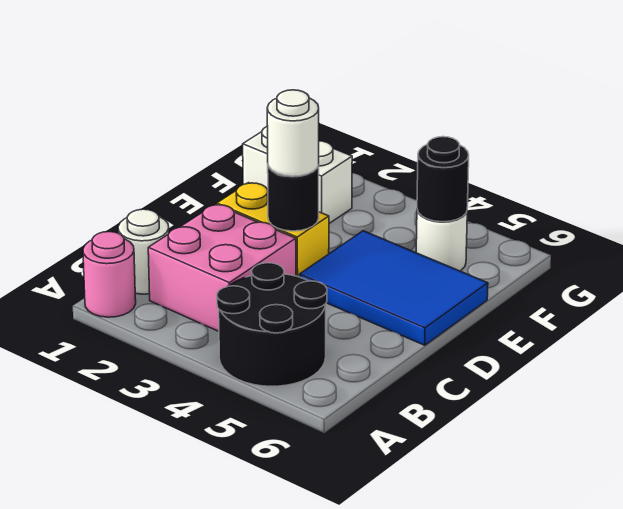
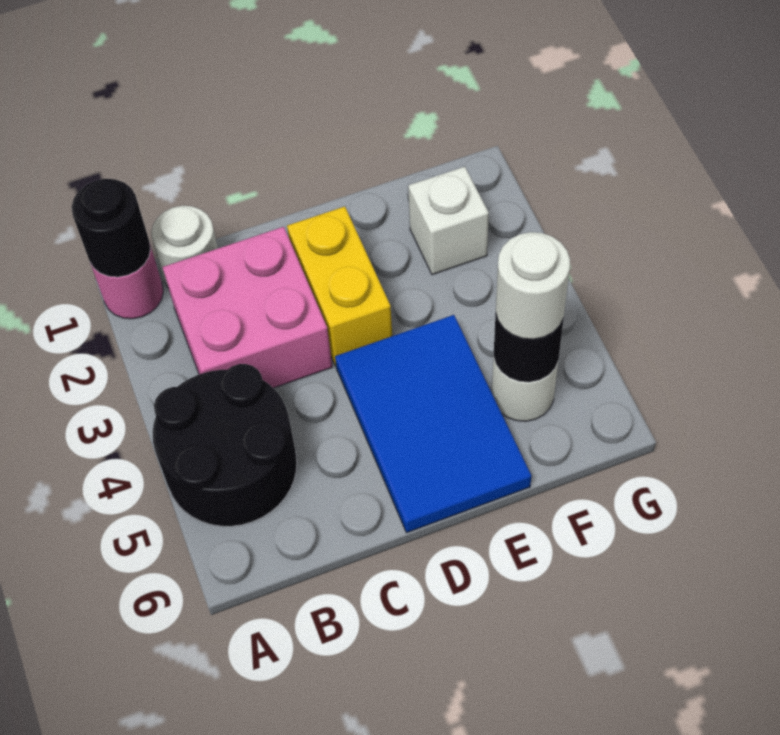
black 1x1 round brick [268,165,319,231] -> black 1x1 round brick moved to [72,179,151,277]
white 1x1 round brick [267,90,319,176] -> white 1x1 round brick moved to [496,232,570,339]
white 1x2 brick [243,126,352,223] -> white 1x1 brick [408,166,489,275]

